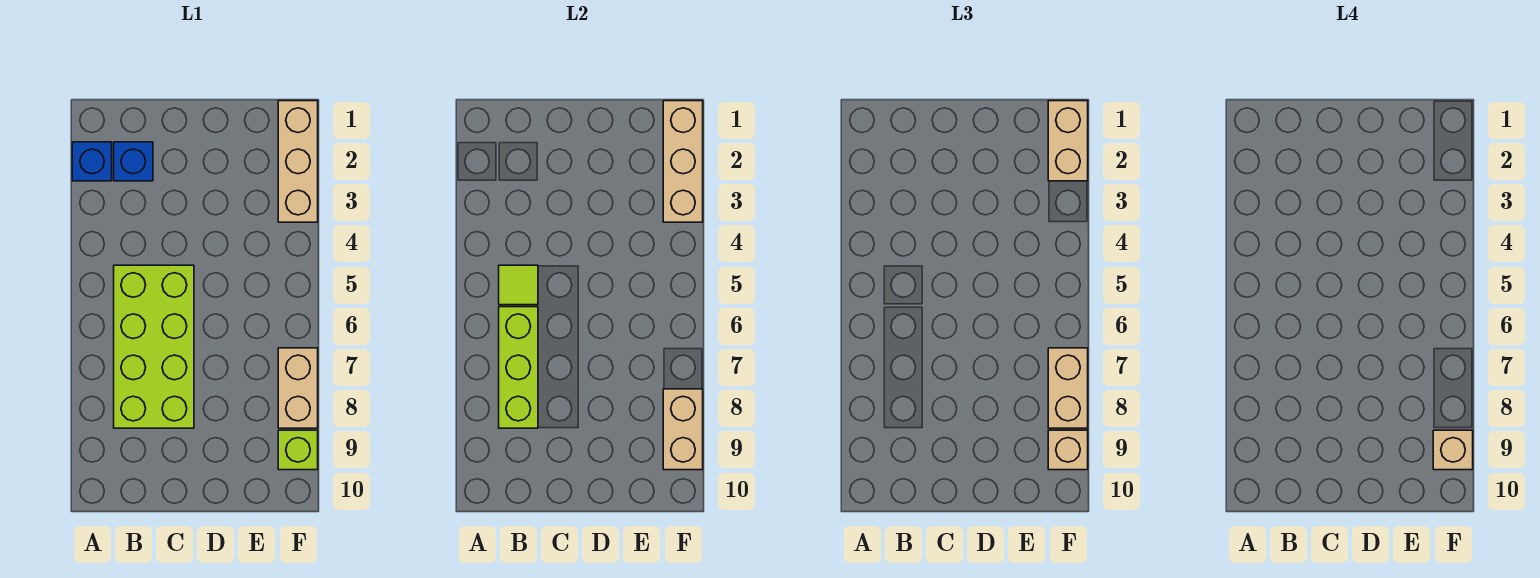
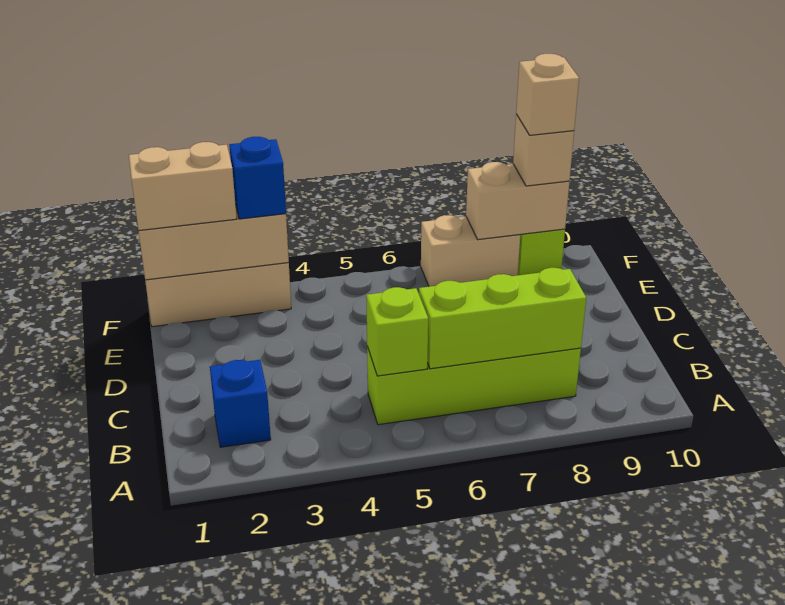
blue 1x1 brick [72,142,112,181] -> blue 1x1 brick moved to [229,137,286,219]
lime 2x4 brick [114,265,194,428] -> lime 1x4 brick [367,347,581,425]
lime 1x1 tile [499,265,538,305] -> lime 1x1 brick [366,287,428,376]
tan 1x2 brick [1048,348,1088,428] -> none

